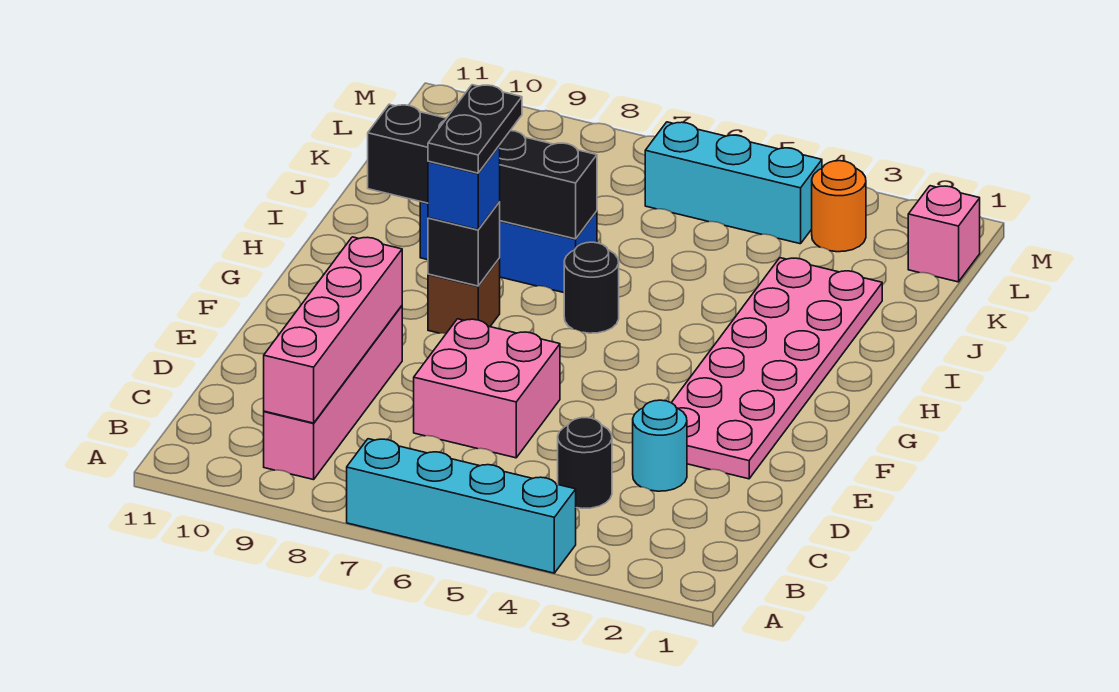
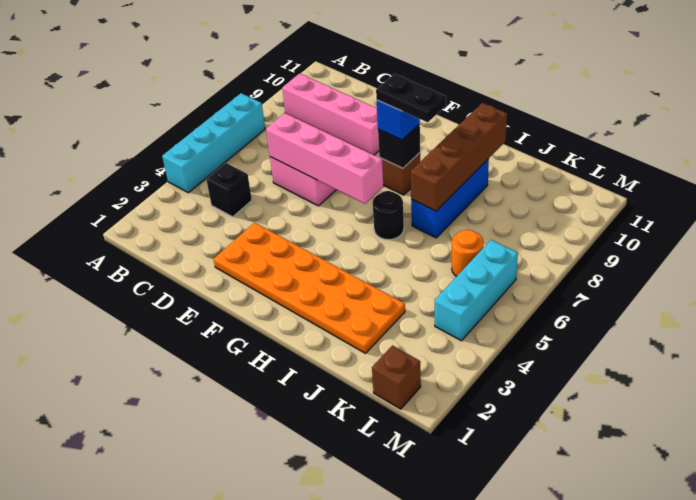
pink 1x4 brick [264,237,402,423] -> pink 1x4 brick moved to [266,113,383,204]
black 1x1 round brick [558,418,612,508] -> black 1x1 brick [206,163,252,217]
cyan 1x1 round brick [633,400,687,491] -> none
pink 2x6 plate [671,258,882,479] -> orange 2x6 plate [214,223,405,353]
black 1x4 brick [368,104,597,239] -> brown 1x4 brick [411,103,507,211]
pink 1x1 brick [908,186,980,282] -> brown 1x1 brick [372,346,421,409]
orange 1x1 round brick [812,161,866,252] -> orange 1x1 round brick moved to [452,230,484,277]

